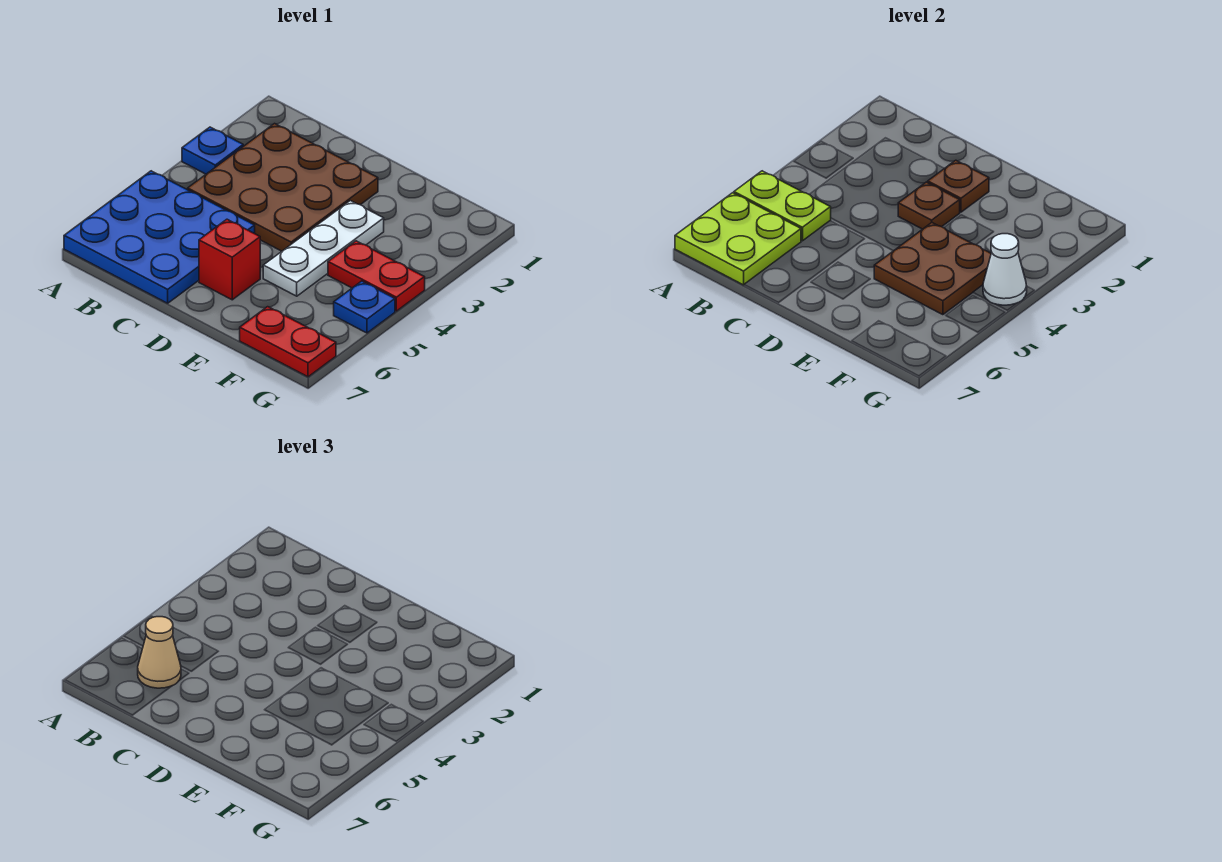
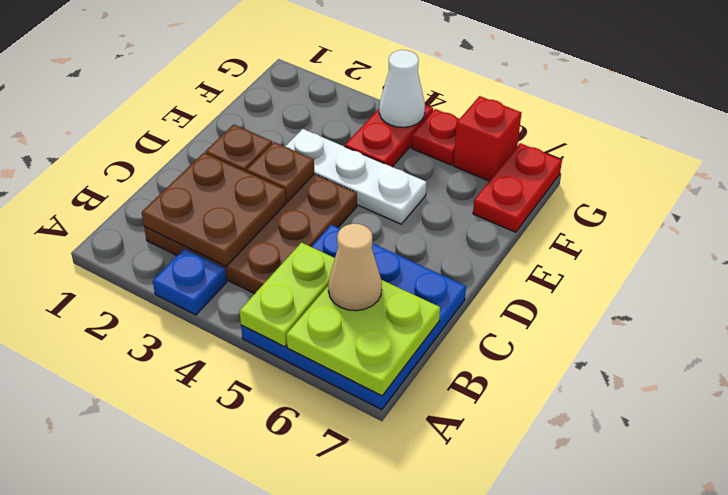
red 1x1 brick [199,219,260,300] -> red 1x1 brick moved to [453,96,521,181]
brown 2x2 plate [874,223,991,315] -> brown 2x2 plate moved to [142,153,286,266]
blue 1x1 plate [334,281,395,333] -> red 1x1 plate [411,109,459,165]

